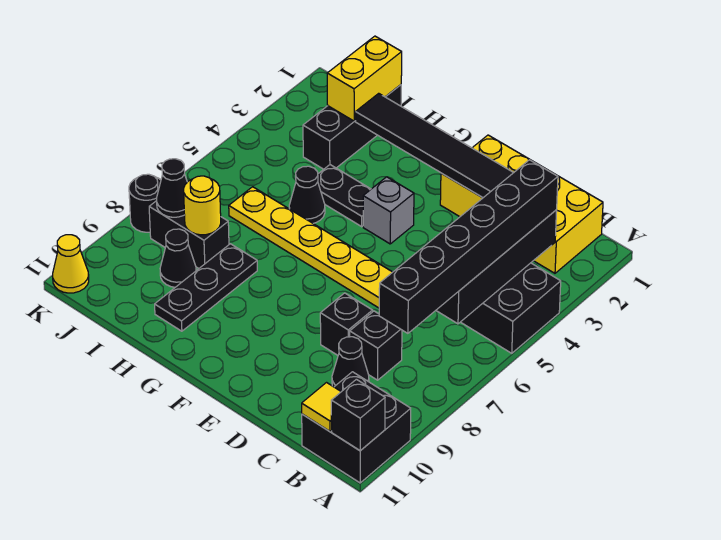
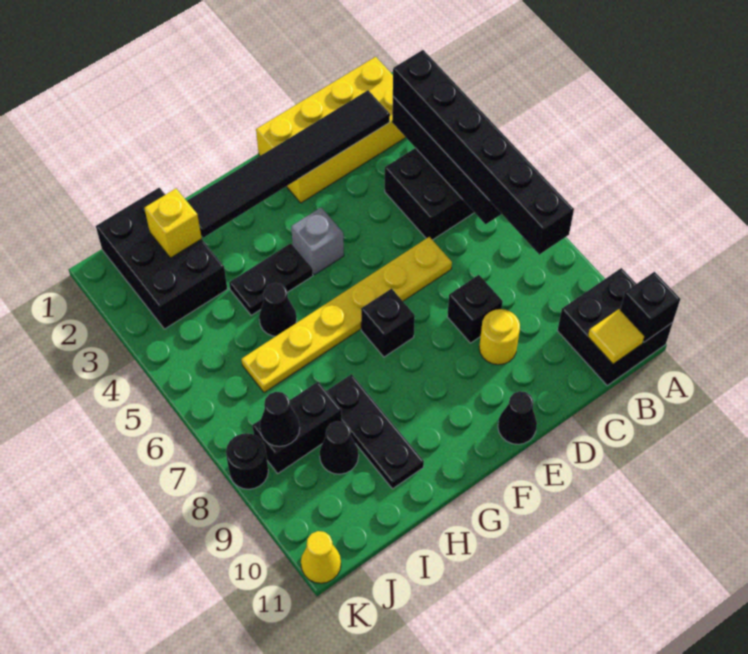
black 1x1 brick [350,311,402,380] -> black 1x1 brick moved to [361,288,415,357]
black 1x1 cone [332,337,369,387] -> black 1x1 cone moved to [498,391,537,444]
black 1x3 brick [303,85,401,169] -> black 2x3 brick [96,188,227,329]
yellow 1x2 brick [327,36,402,121] -> yellow 1x1 brick [145,189,202,258]
yellow 1x1 round brick [184,176,221,235] -> yellow 1x1 round brick moved to [479,309,520,365]

